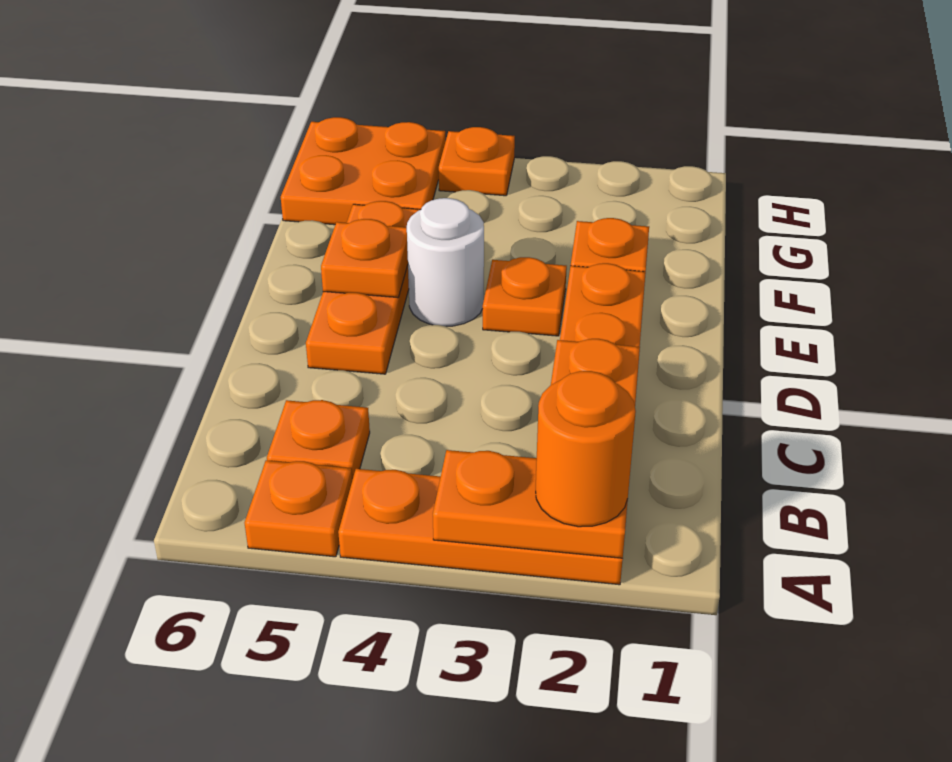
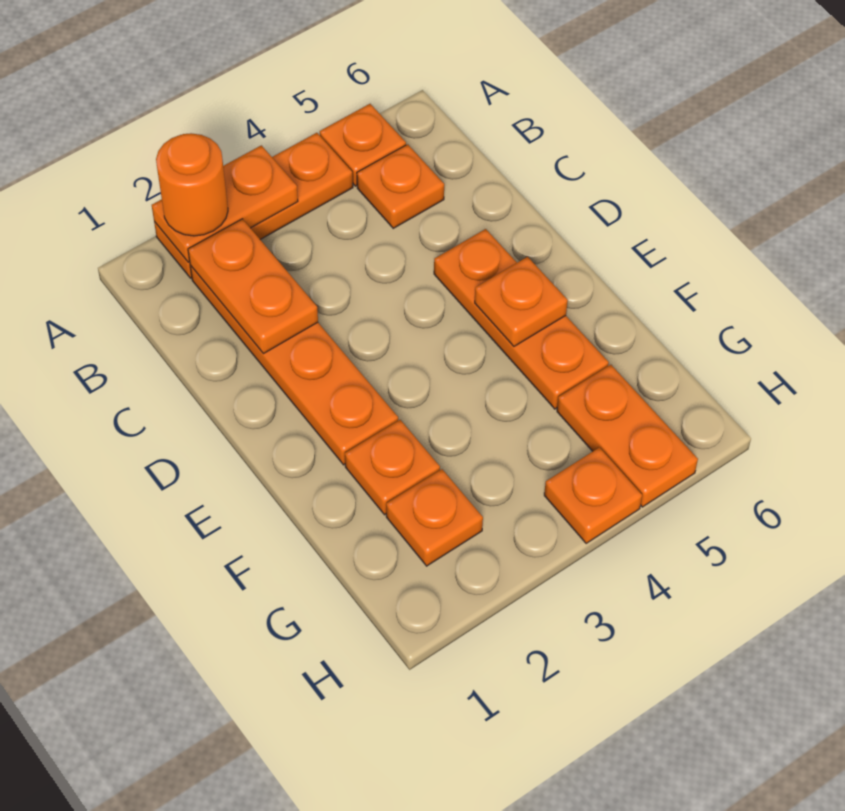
orange 1x1 plate [483,257,567,336] -> orange 1x1 plate moved to [386,469,483,566]
white 1x1 round brick [407,198,484,326] -> none
orange 2x2 plate [281,117,445,225] -> orange 1x2 plate [557,365,698,507]

